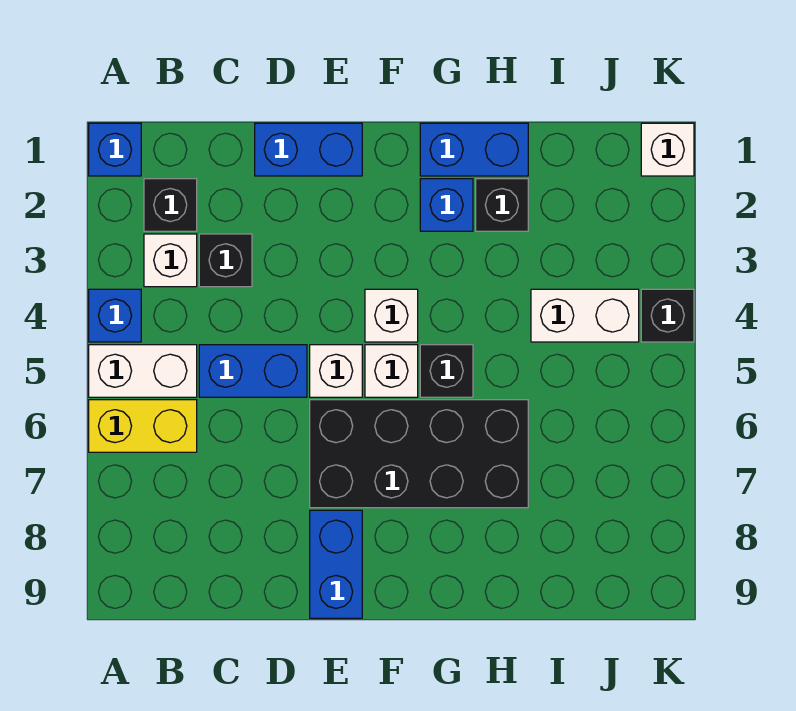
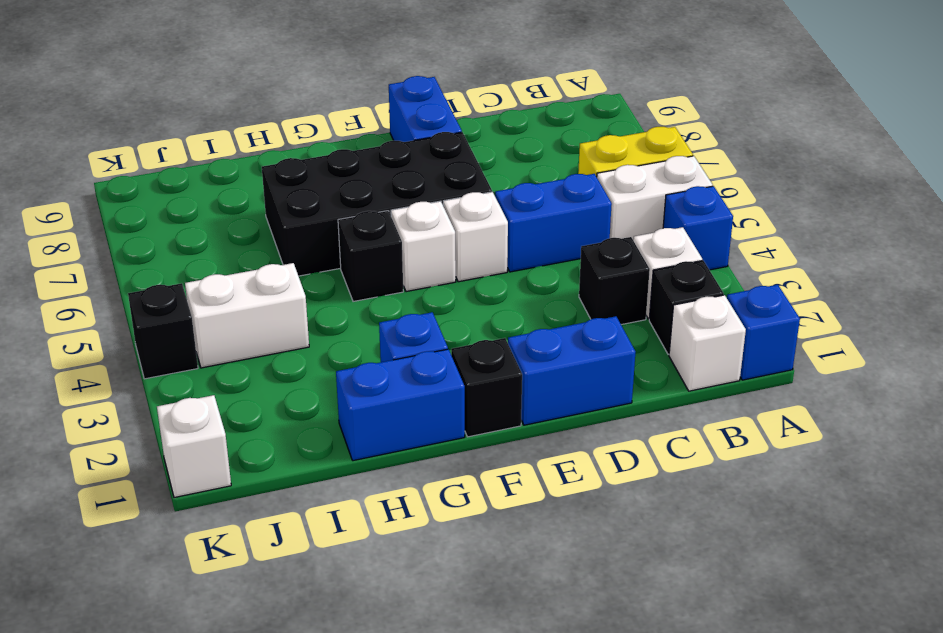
white 1x1 brick [365,289,418,342] -> white 1x1 brick moved to [669,295,746,391]
black 1x1 brick [476,179,528,231] -> black 1x1 brick moved to [451,338,522,437]

